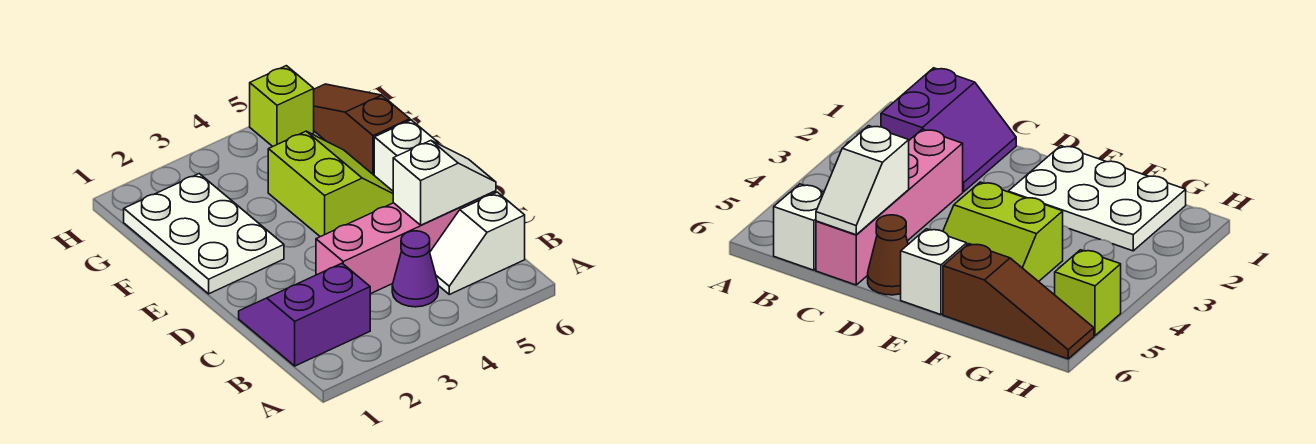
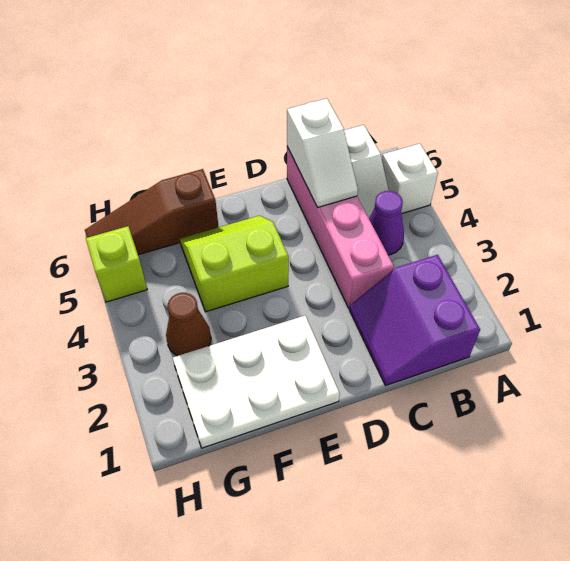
white 1x2 slope [393,141,496,225] -> white 1x2 slope turned to [287,98,358,208]
brown 1x1 cone [868,215,908,295] -> brown 1x1 cone moved to [166,293,211,356]
white 1x1 brick [374,120,439,191] -> white 1x1 brick moved to [382,144,438,214]

